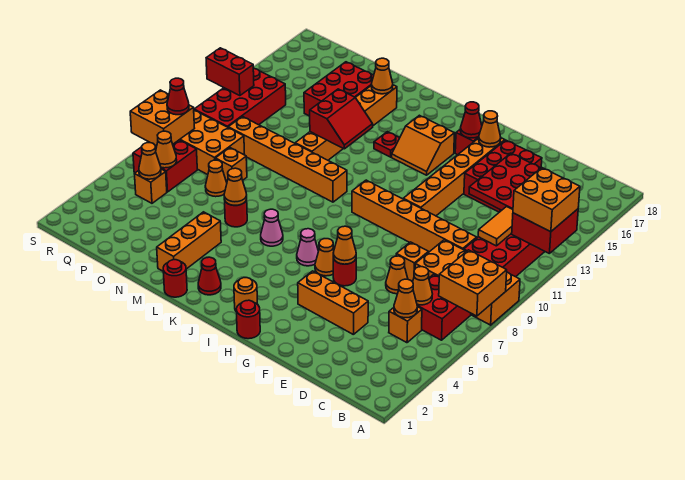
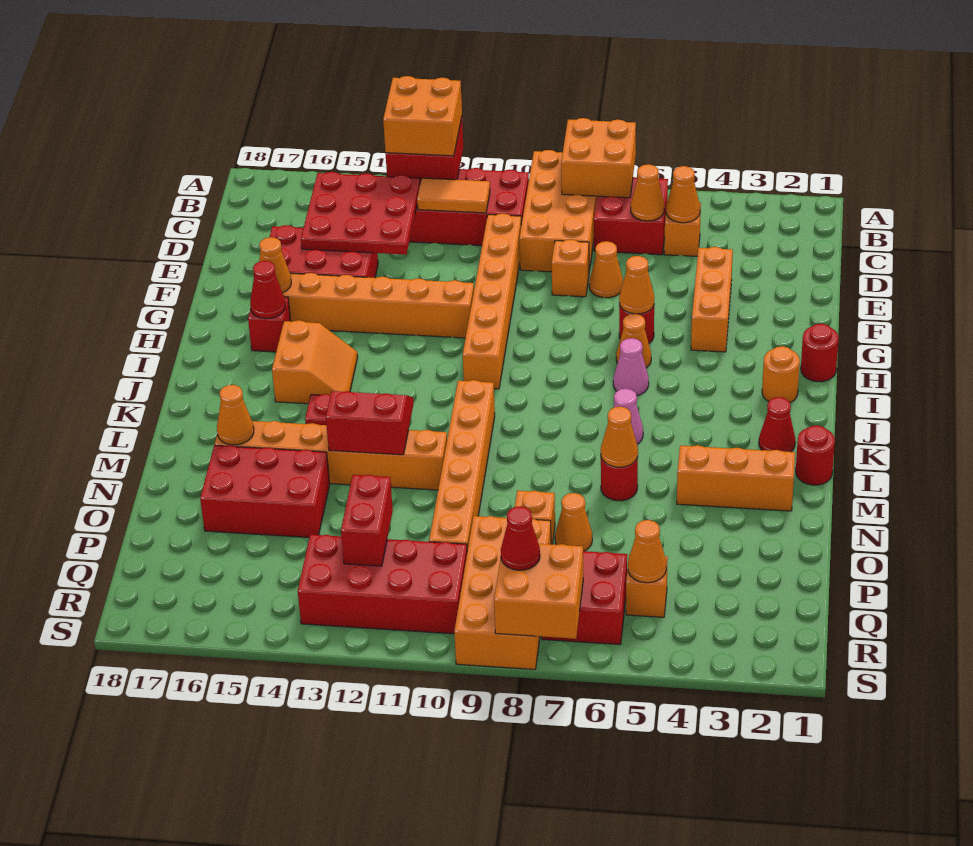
orange 1x1 cone [156,131,177,168] -> none
red 1x2 brick [206,48,254,96] -> red 1x2 brick moved to [341,475,393,566]

